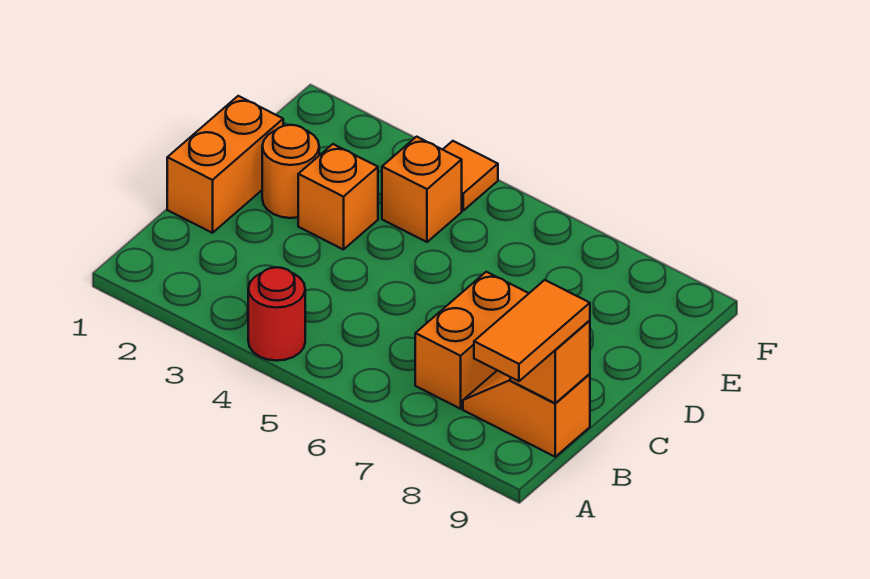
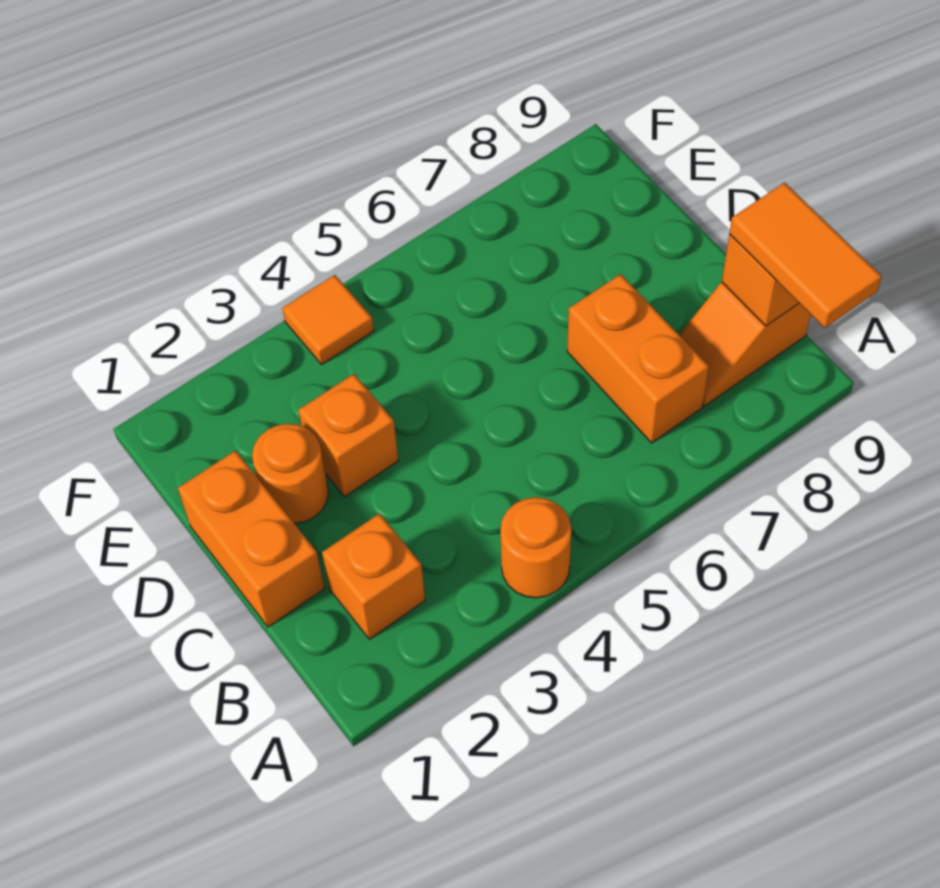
red 1x1 round brick [248,267,305,361] -> orange 1x1 round brick [501,497,571,598]
orange 1x1 brick [382,137,462,242] -> orange 1x1 brick moved to [322,513,425,639]

